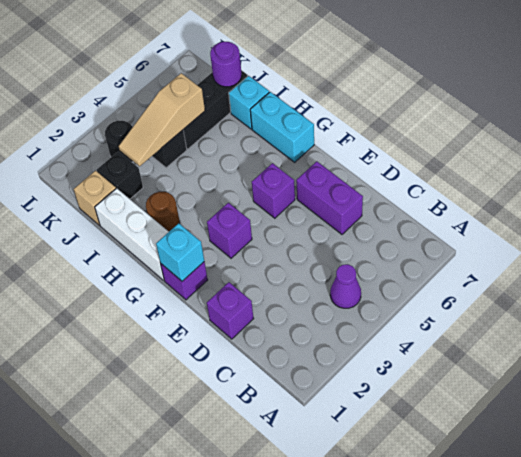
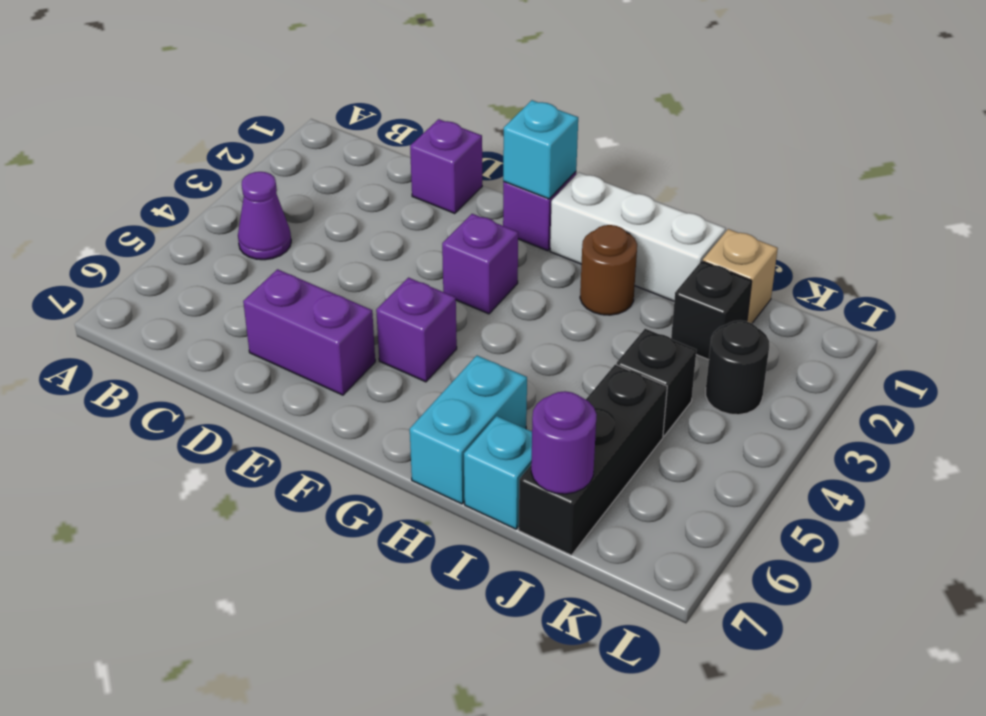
cyan 1x2 brick [250,92,314,162] -> cyan 1x2 brick turned to [410,356,527,504]
tan 1x3 slope [119,73,205,166] -> none

